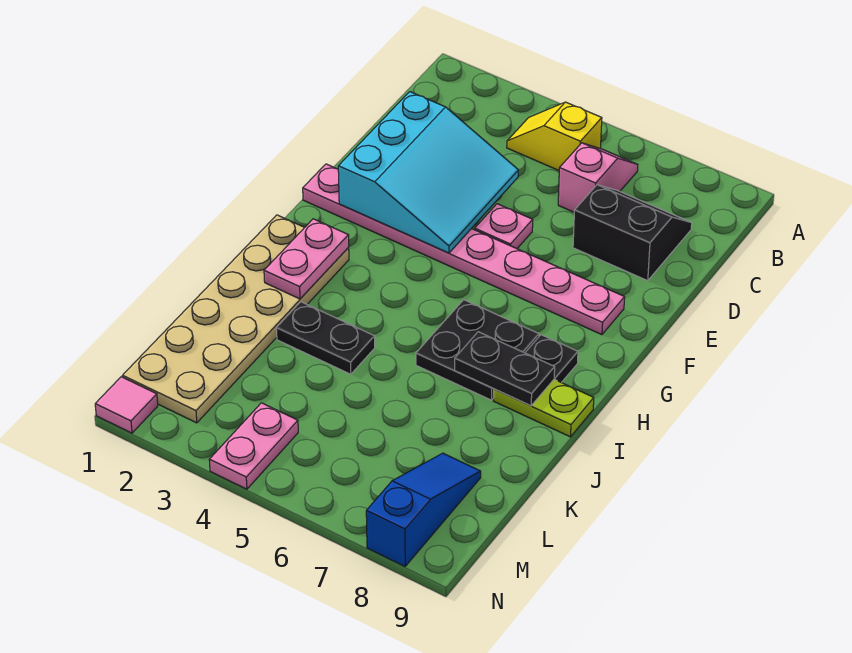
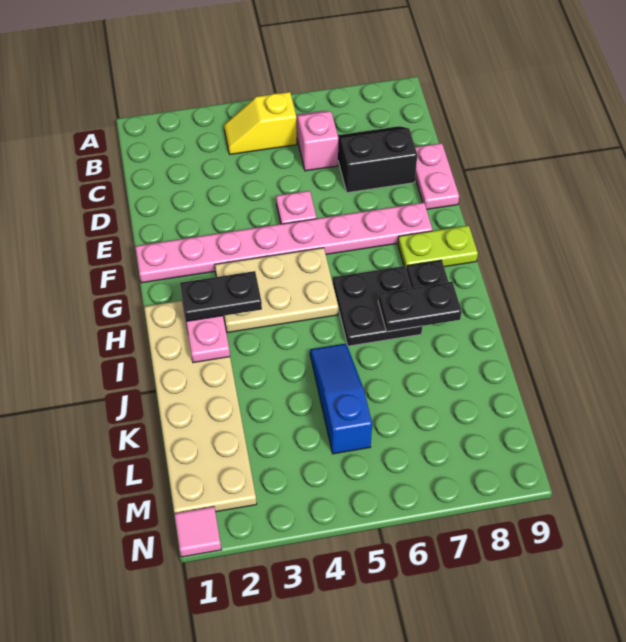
cyan 3x3 slope [338,92,518,253] -> none
none -> tan 2x3 plate [215,248,338,333]
lime 1x2 plate [494,379,594,437] -> lime 1x2 plate moved to [398,225,478,270]
black 1x2 plate [276,302,375,374] -> black 1x2 plate moved to [180,271,262,321]
blue 1x3 slope [366,453,481,566] -> blue 1x3 slope moved to [310,344,372,454]
pink 1x2 plate [209,403,298,489] -> pink 1x2 plate moved to [415,143,459,209]

